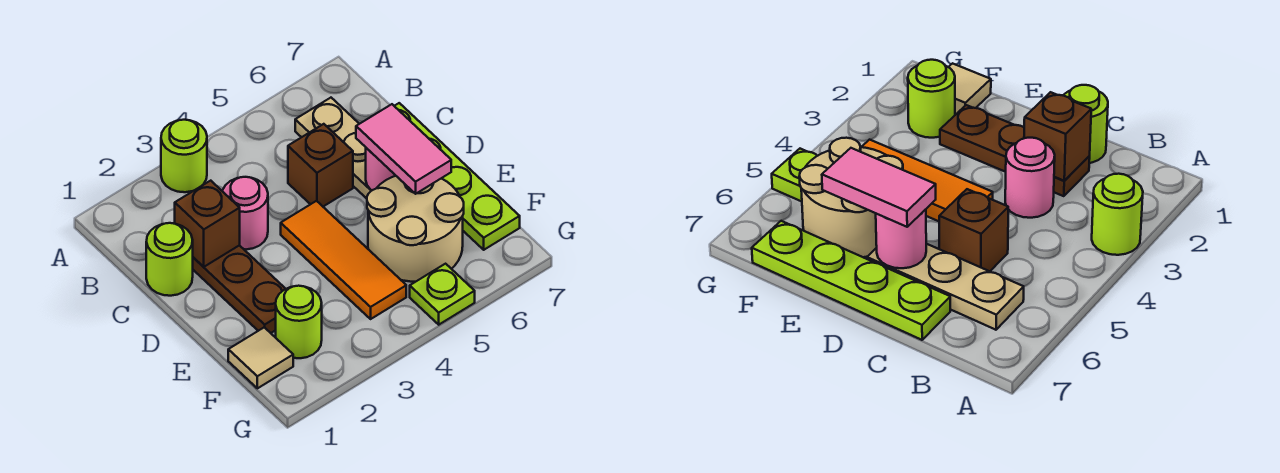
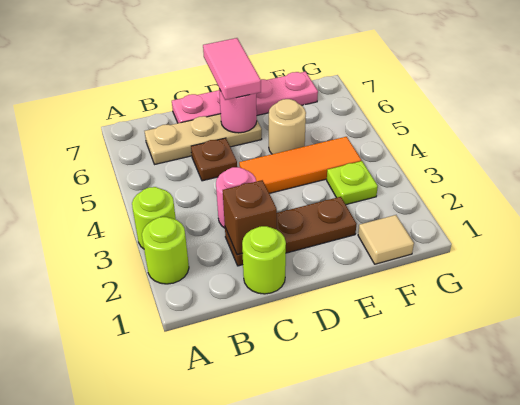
brown 1x1 brick [288,124,353,206] -> brown 1x1 plate [191,138,237,181]
lime 1x4 plate [395,103,520,250] -> pink 1x4 plate [172,72,318,123]
pink 1x2 tile [356,104,451,194] -> pink 1x2 tile turned to [203,38,261,100]
tan 2x2 round brick [367,176,464,282] -> tan 1x1 round brick [269,99,306,154]
lime 1x1 round brick [276,286,322,358] -> lime 1x1 round brick moved to [142,217,189,284]
lime 1x1 plate [410,264,475,325] -> lime 1x1 plate moved to [327,161,378,205]

